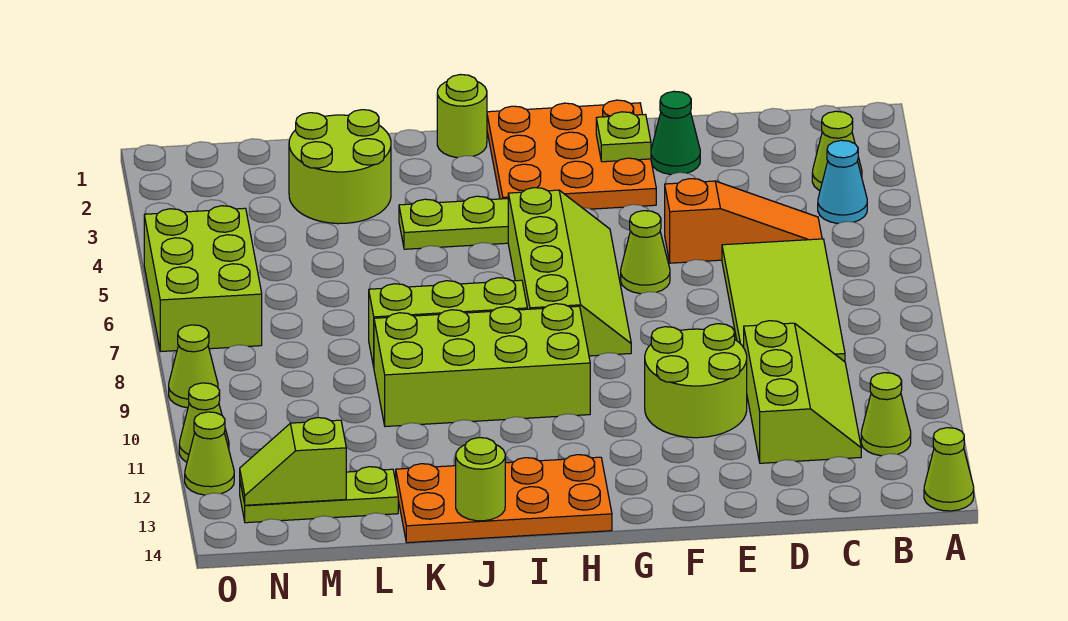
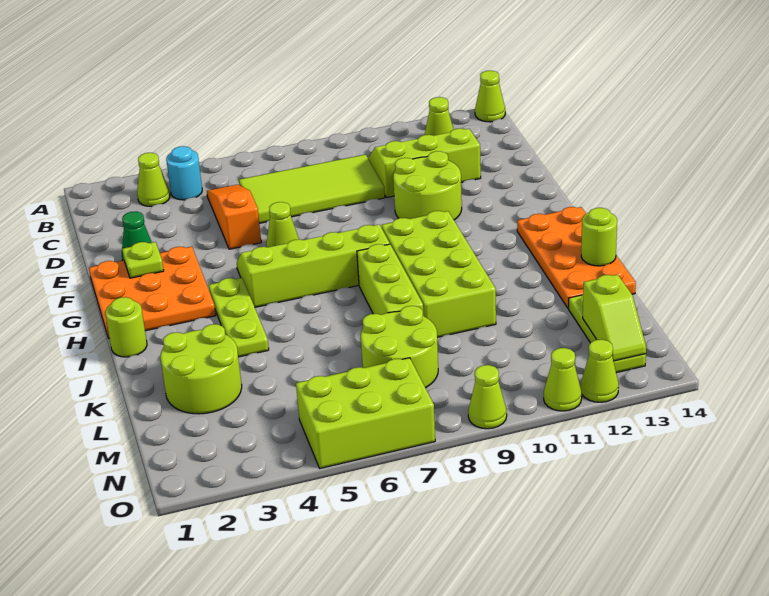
cyan 1x1 cone [818,140,867,223] -> cyan 1x1 round brick [166,146,202,200]
none -> lime 2x2 round brick [361,306,438,388]

